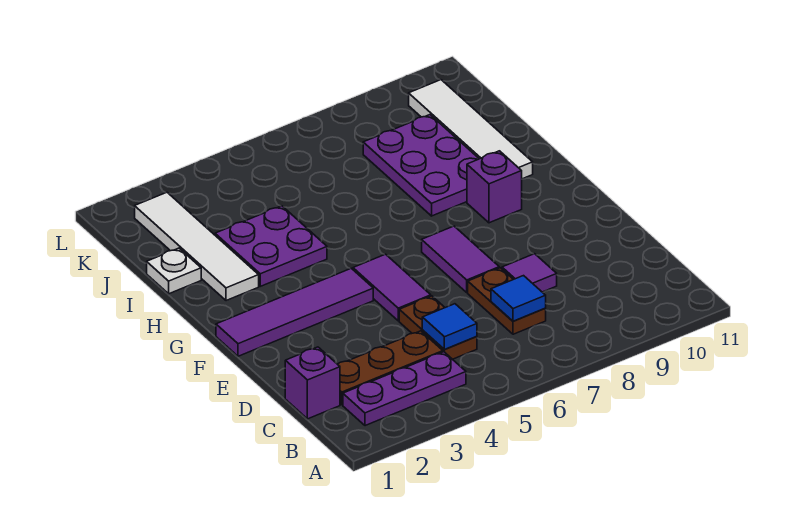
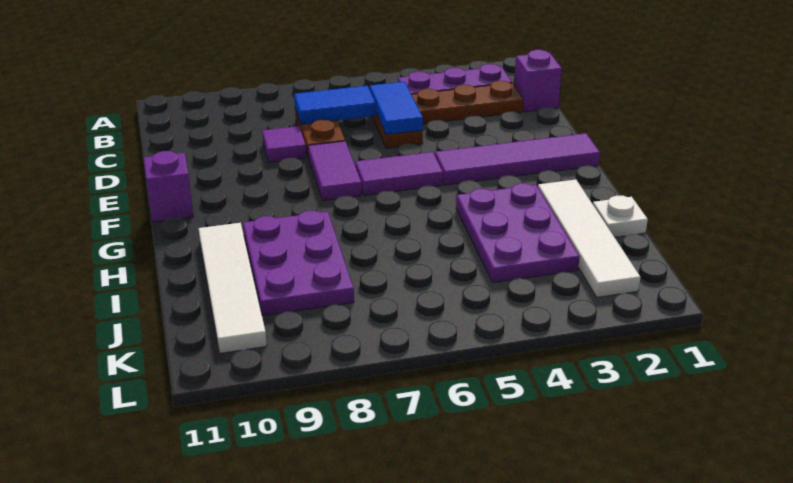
blue 1x1 tile [422,304,477,349] -> blue 1x2 tile [370,82,423,135]
blue 1x1 tile [491,276,546,321] -> blue 1x2 tile [294,86,376,124]
purple 1x2 tile [353,254,431,321] -> purple 1x2 tile turned to [355,152,443,195]
purple 1x1 brick [467,151,522,223] -> purple 1x1 brick moved to [144,151,194,222]
purple 2x2 plate [215,206,327,286] -> purple 2x3 plate [456,183,580,283]

